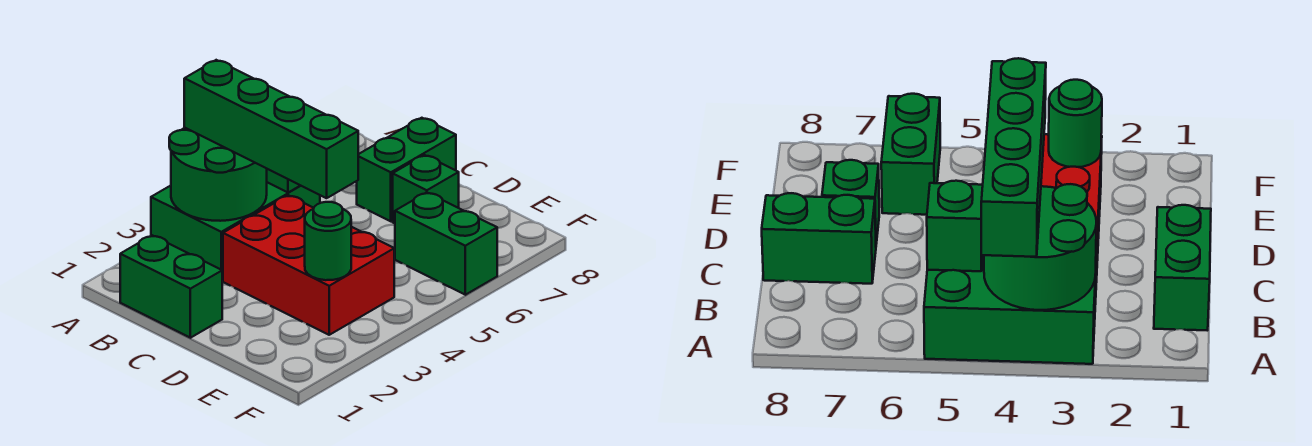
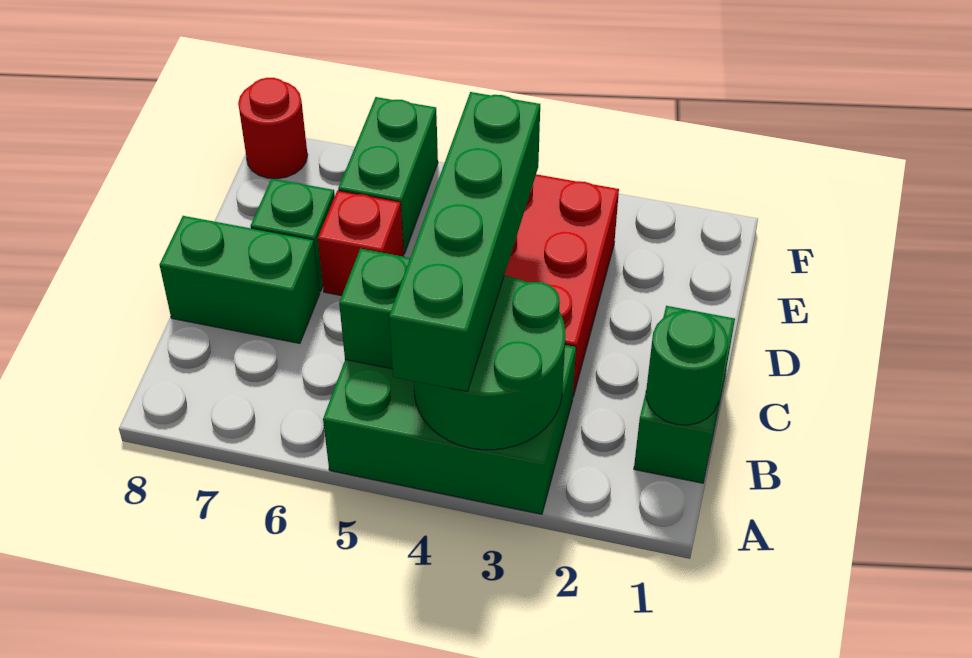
none -> red 1x1 brick [318,191,404,296]
green 1x1 round brick [305,202,351,280] -> green 1x1 round brick moved to [646,310,728,425]
none -> red 1x1 round brick [238,78,308,179]

